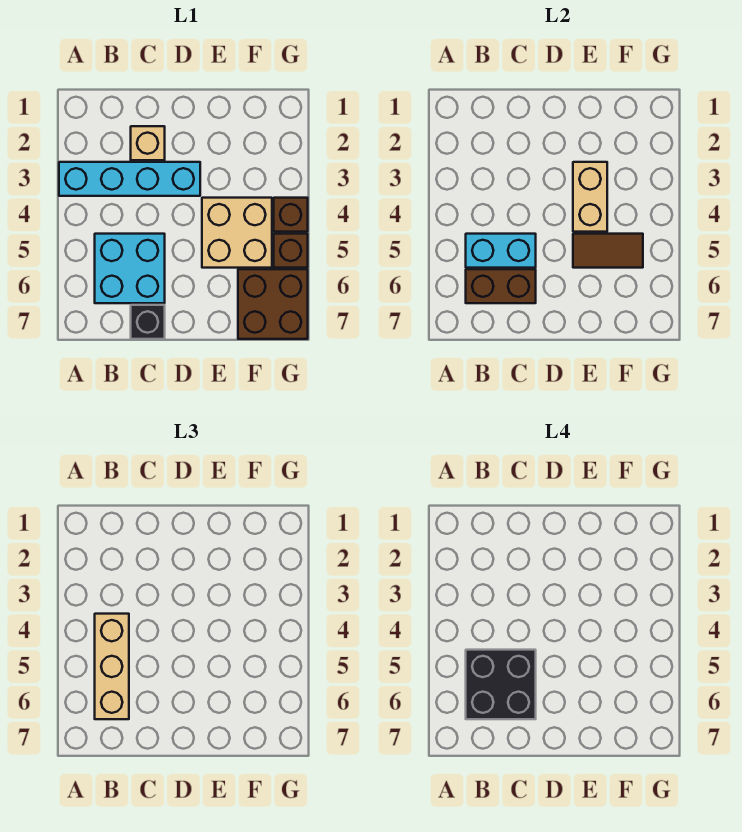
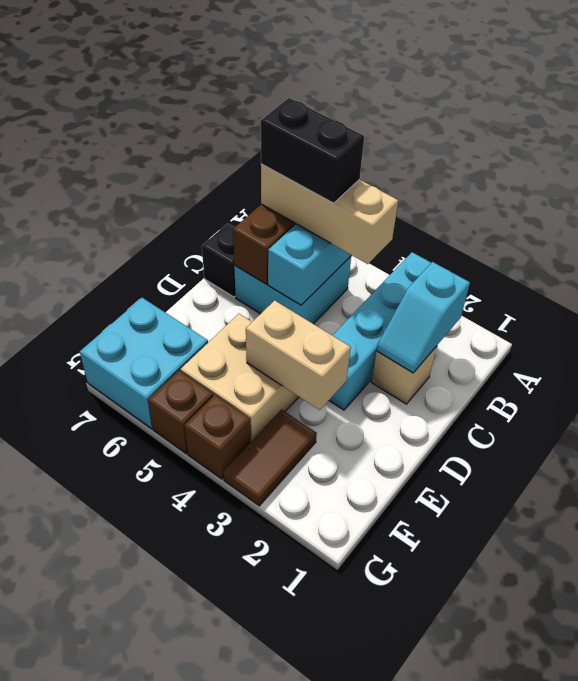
none -> cyan 1x2 slope [377,262,470,373]
black 2x2 brick [466,650,536,719] -> black 1x2 brick [261,98,364,203]
brown 1x2 tile [573,234,643,268] -> brown 1x2 tile moved to [223,410,317,506]
brown 2x2 brick [238,269,308,339] -> cyan 2x2 brick [80,298,208,429]

